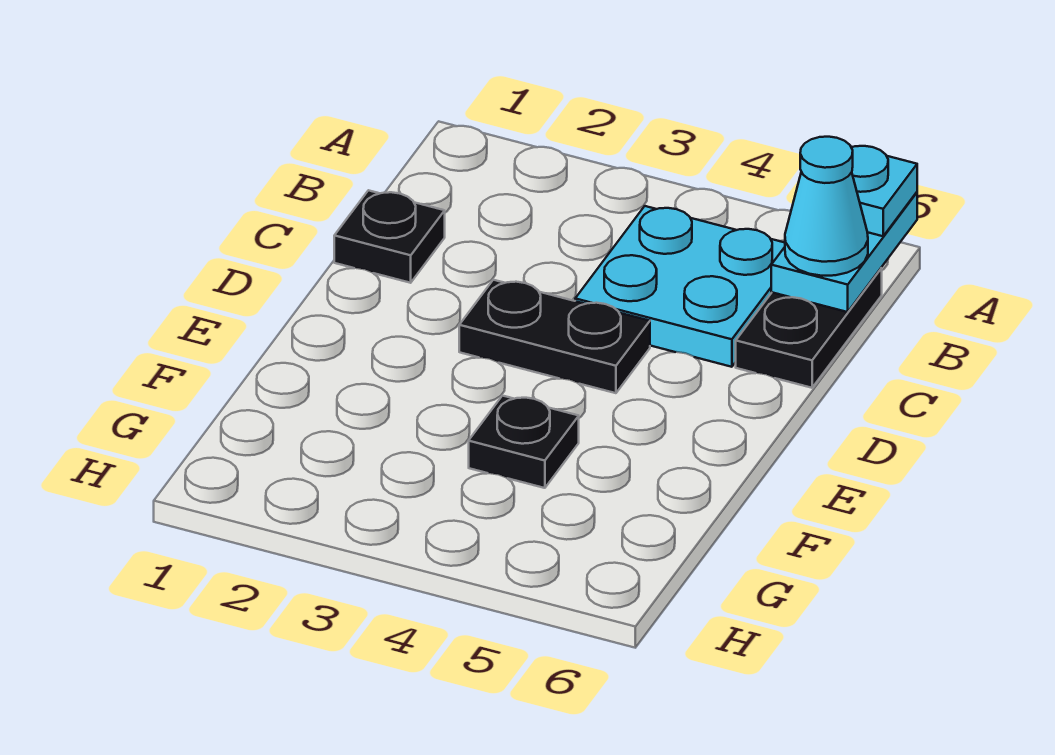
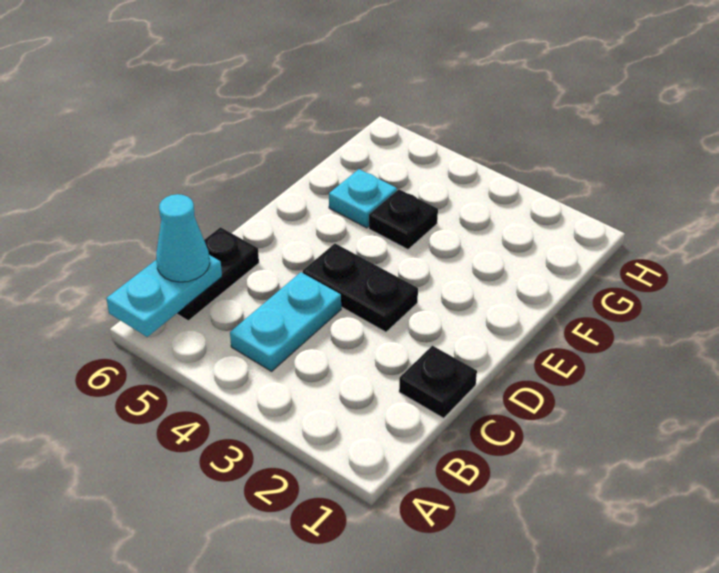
cyan 1x1 plate [851,146,917,236] -> cyan 1x1 plate moved to [329,169,397,228]
cyan 2x2 plate [575,206,785,367] -> cyan 1x2 plate [230,272,341,371]

